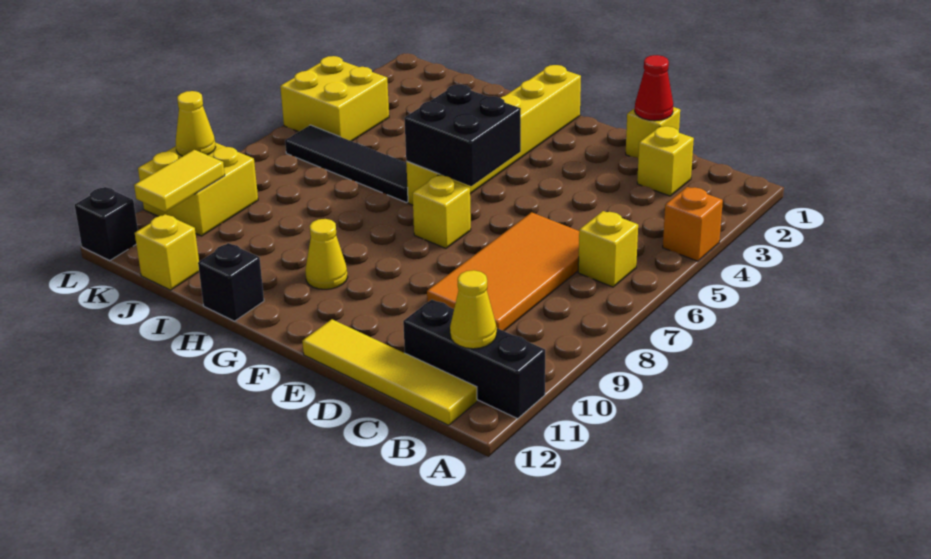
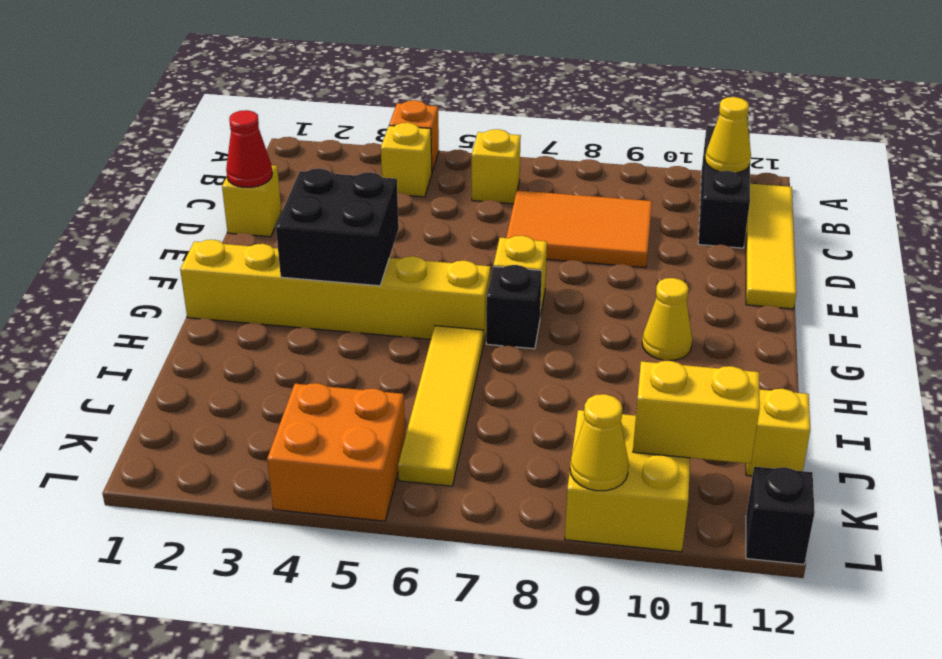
yellow 1x1 brick [637,126,694,196] -> yellow 1x1 brick moved to [381,123,432,197]
orange 2x4 tile [427,212,579,331] -> orange 2x3 tile [506,190,652,268]
black 2x2 brick [404,85,521,186] -> black 2x2 brick moved to [276,169,399,286]
black 1x4 tile [285,125,408,203] -> yellow 1x4 tile [398,326,484,486]
black 1x1 brick [198,243,264,321] -> black 1x1 brick moved to [486,265,542,349]
yellow 2x2 brick [280,56,389,141] -> orange 2x2 brick [267,383,405,521]
yellow 1x2 tile [134,150,225,212] -> yellow 1x2 brick [633,360,760,464]

